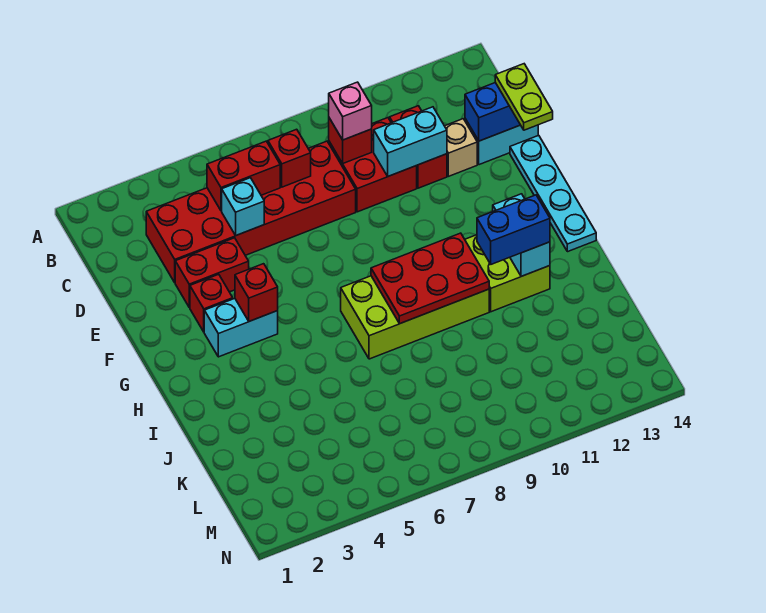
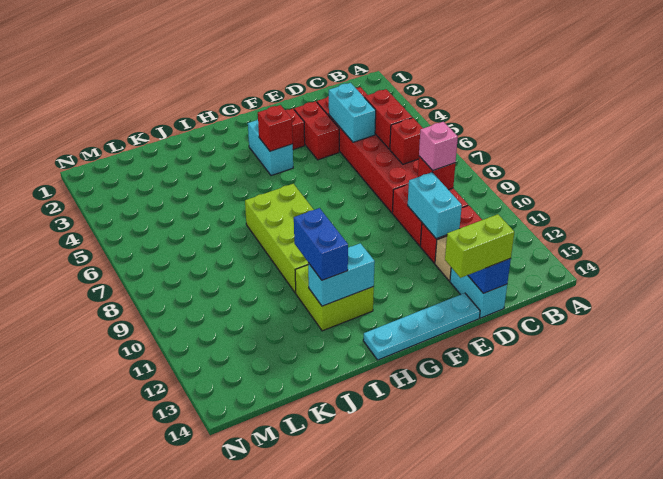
cyan 1x1 brick [222,178,264,235] -> cyan 1x2 brick [329,83,376,142]
lime 1x2 plate [495,64,553,130] -> lime 1x2 brick [445,214,514,278]
red 2x3 plate [371,233,489,324] -> none

